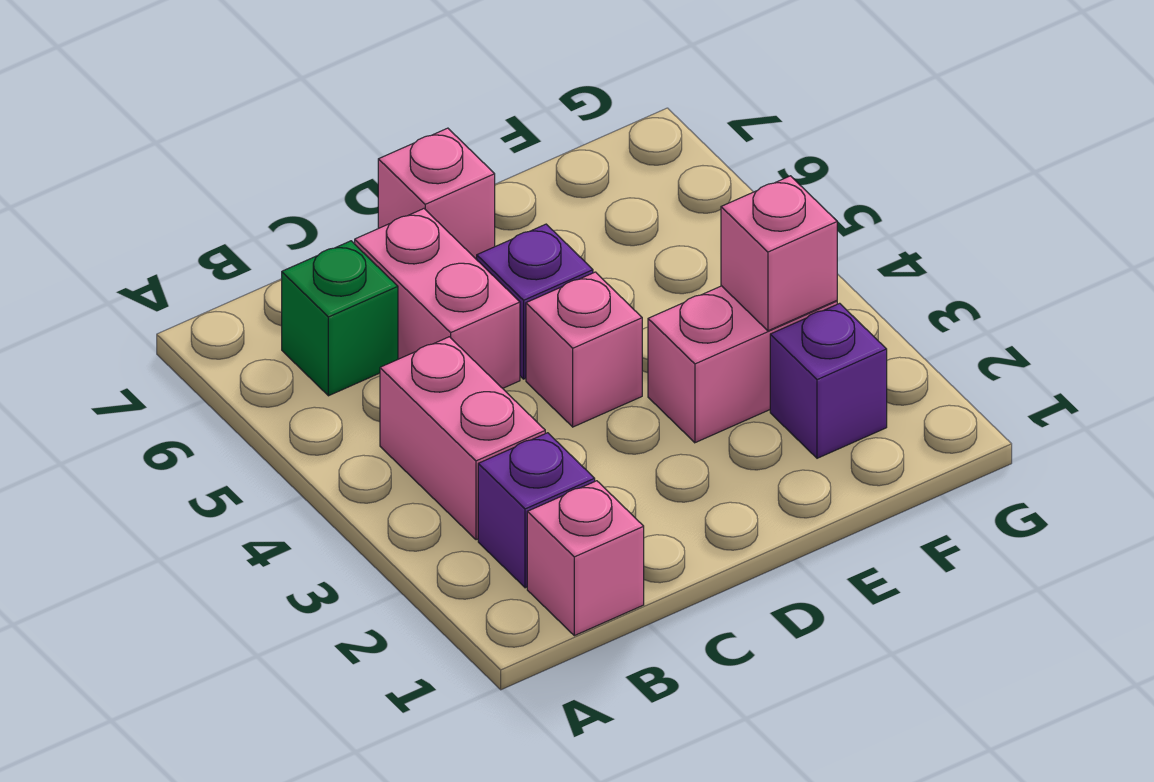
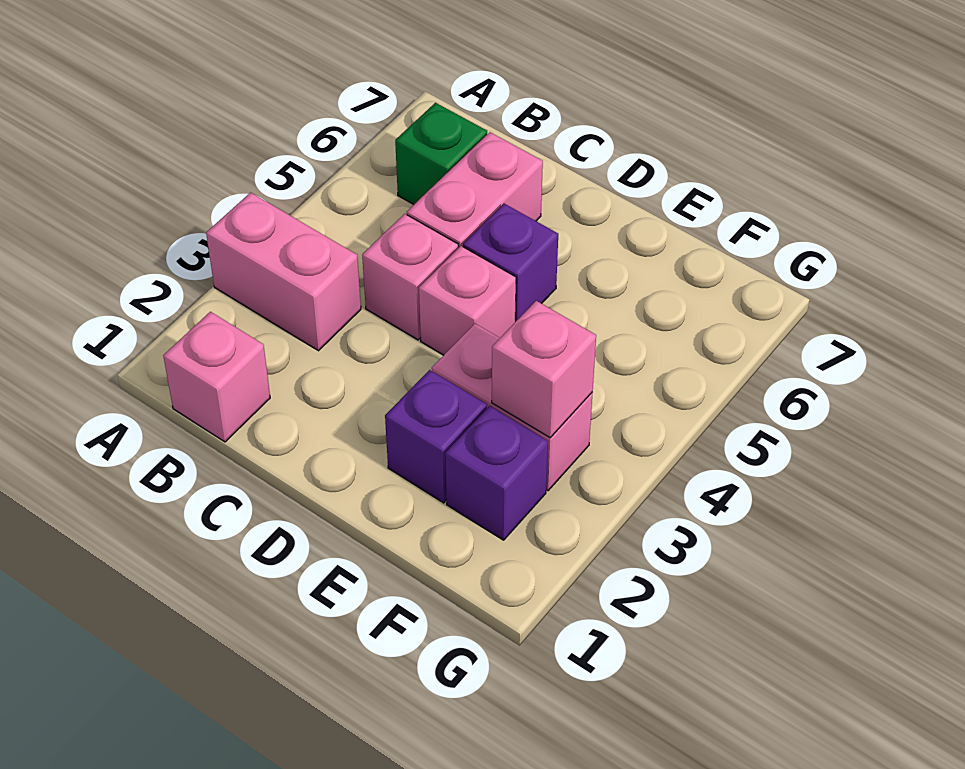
purple 1x1 brick [478,433,595,588] -> purple 1x1 brick moved to [385,370,487,503]
pink 1x2 brick [380,337,545,540] -> pink 1x2 brick turned to [206,193,361,351]
pink 1x1 brick [378,128,495,260] -> pink 1x1 brick moved to [362,214,458,340]

